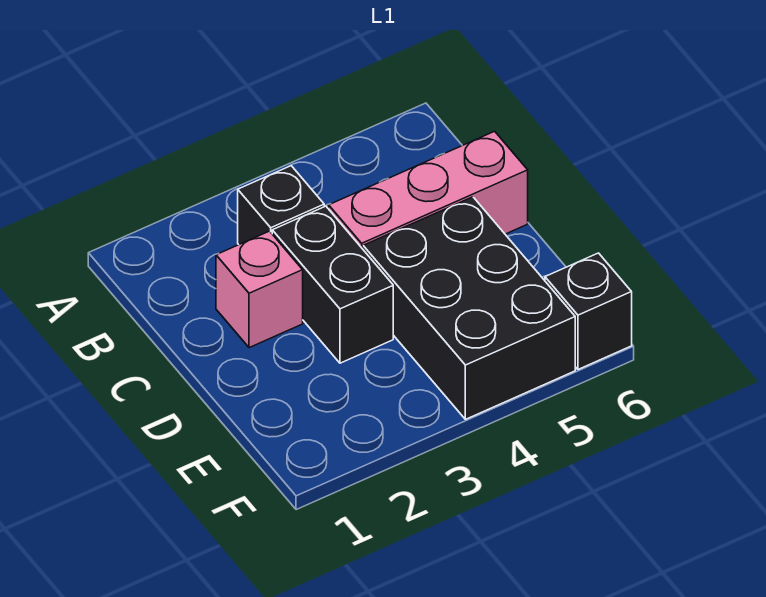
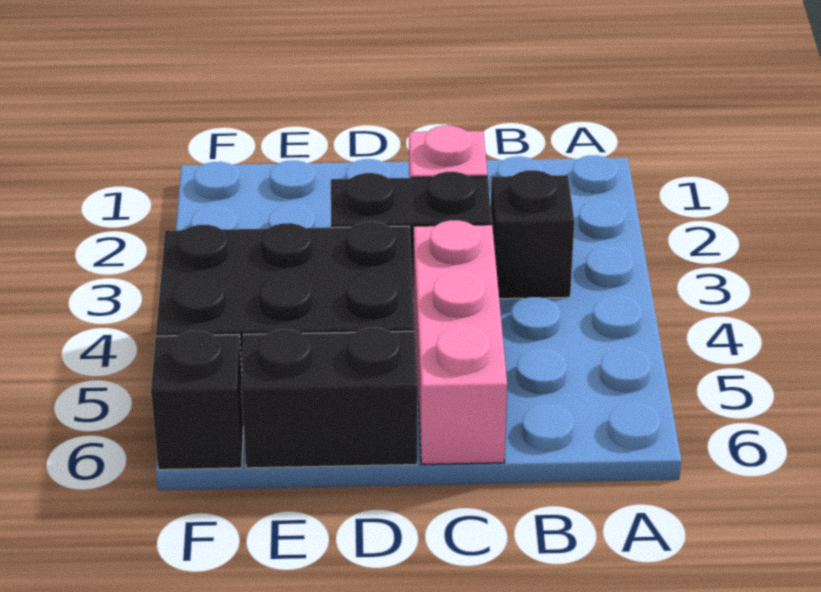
none -> black 1x2 brick [241,328,417,468]

